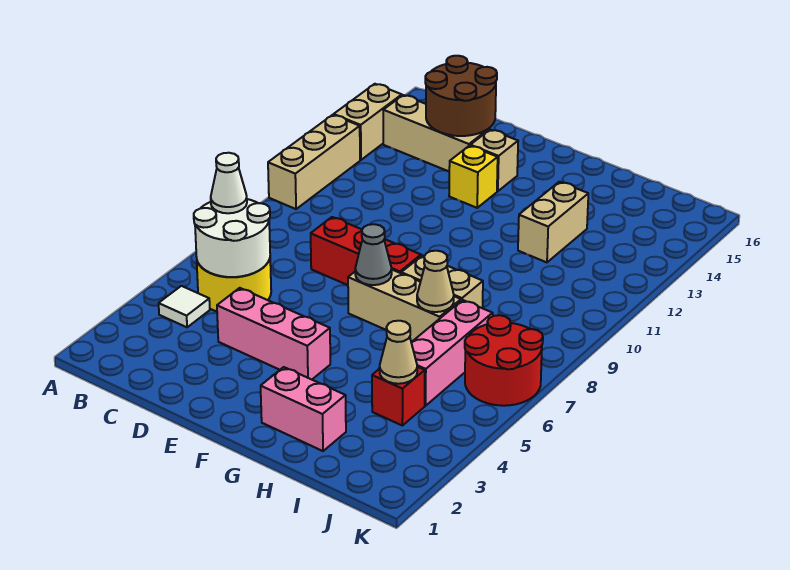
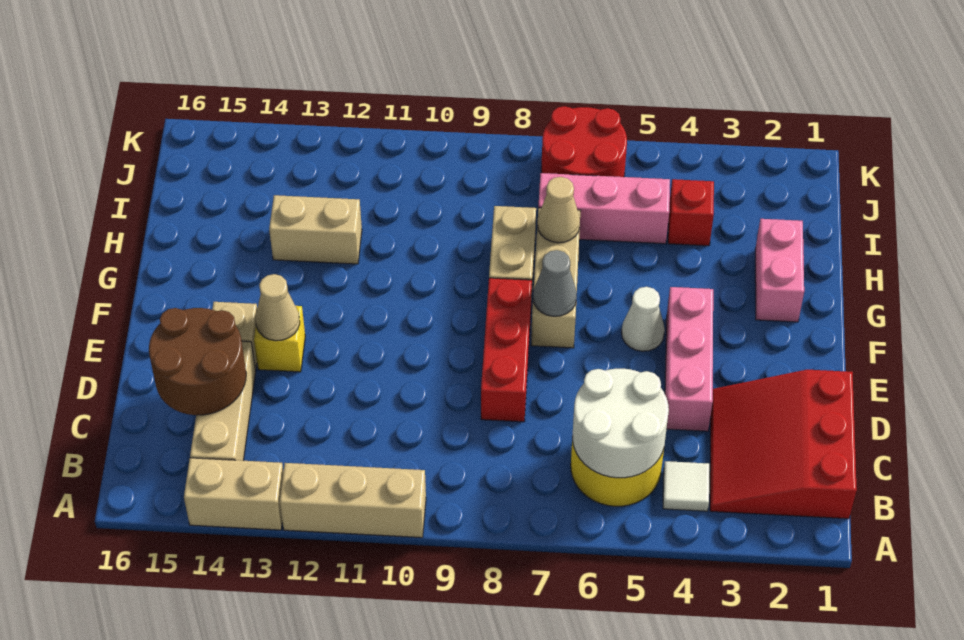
none -> red 3x3 slope [710,370,857,519]
white 1x1 cone [211,153,247,213] -> white 1x1 cone moved to [622,287,665,351]
tan 1x1 cone [380,321,417,384] -> tan 1x1 cone moved to [256,274,300,341]

